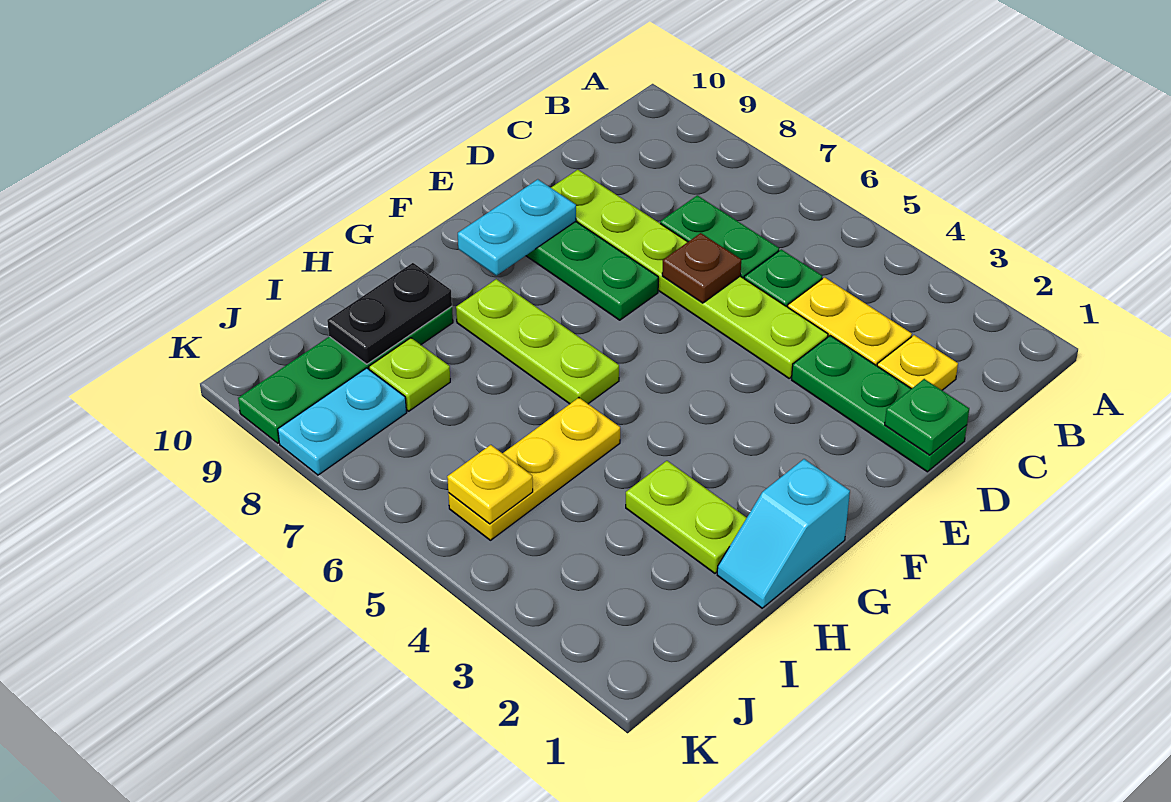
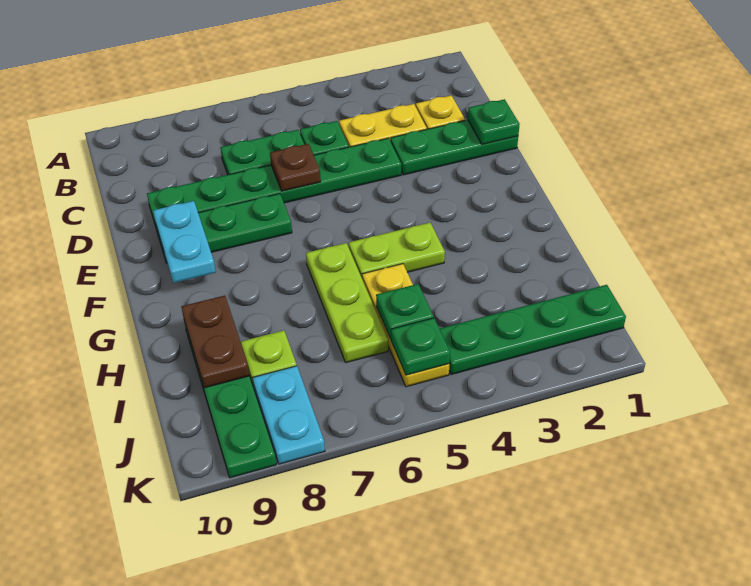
lime 1x6 plate [551,170,828,378] -> green 1x6 plate [147,138,401,230]
cyan 1x2 slope [717,459,850,608] -> none
lime 1x3 plate [456,279,619,404] -> lime 1x3 plate turned to [306,243,388,363]
lime 1x2 plate [626,461,747,573] -> lime 1x2 plate moved to [349,223,445,277]
black 1x2 plate [327,263,452,364] -> brown 1x2 plate [181,296,250,388]
none -> green 1x1 plate [376,284,434,339]
none -> green 1x4 plate [439,285,626,375]
yellow 1x1 plate [447,445,533,524] -> green 1x1 plate [391,318,450,375]

